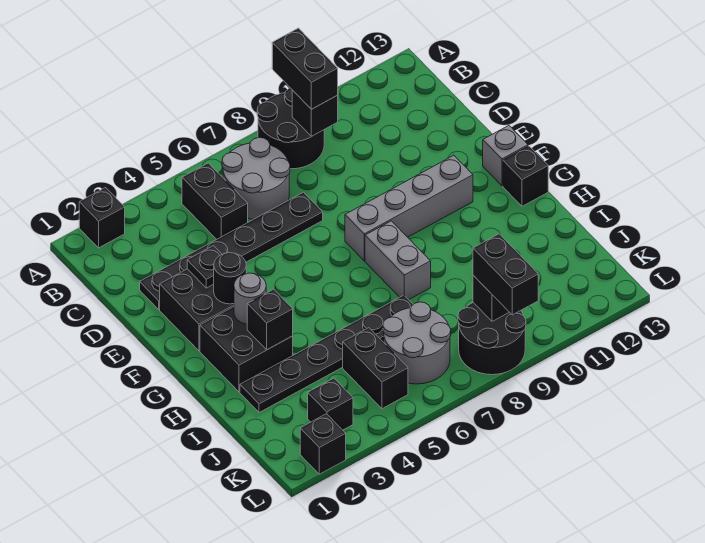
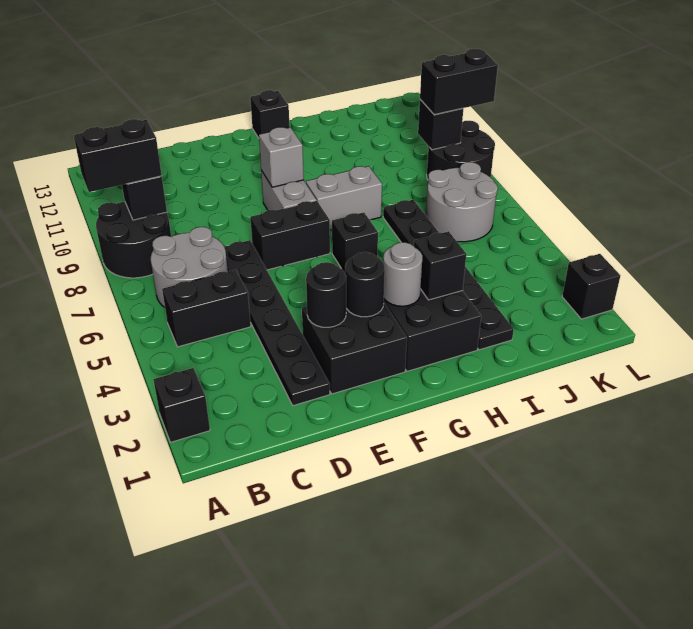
black 1x1 plate [187,246,222,288] -> black 1x1 round brick [306,262,346,327]
grey 1x4 brick [345,155,473,261] -> grey 1x2 brick [261,171,316,210]
grey 1x1 brick [483,126,528,186] -> grey 1x1 brick moved to [259,127,304,187]
black 1x2 brick [343,328,408,409] -> black 1x2 brick moved to [250,201,330,270]
black 1x1 brick [308,378,353,430] -> black 1x1 brick moved to [332,212,378,272]

